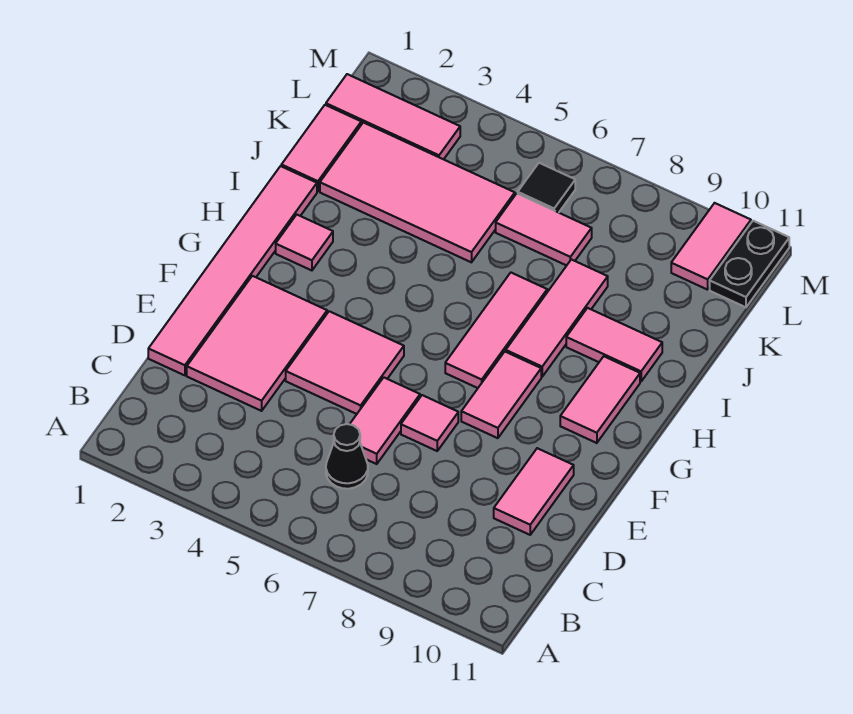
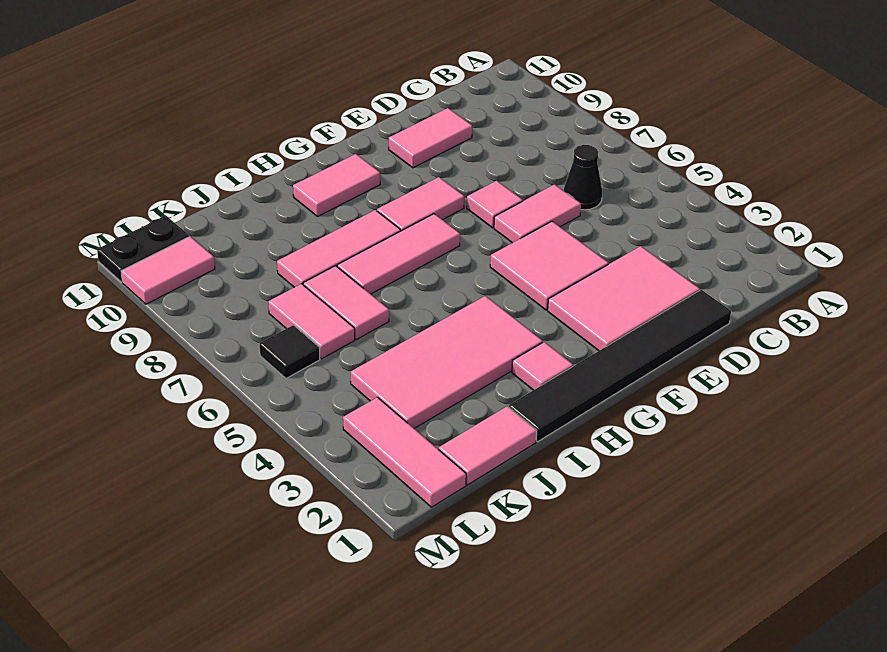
pink 1x6 tile [148,166,317,375] -> black 1x6 tile [509,290,731,441]
pink 1x2 tile [566,308,662,382] -> pink 1x2 tile moved to [303,266,389,339]
pink 2x4 tile [320,122,515,262] -> pink 2x4 tile turned to [351,296,543,428]

